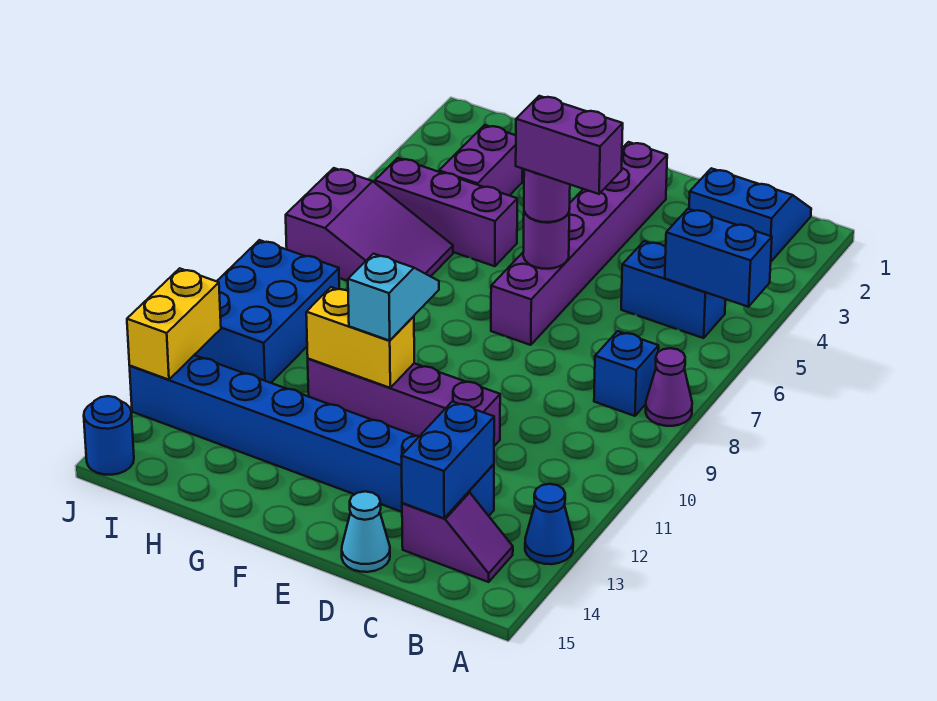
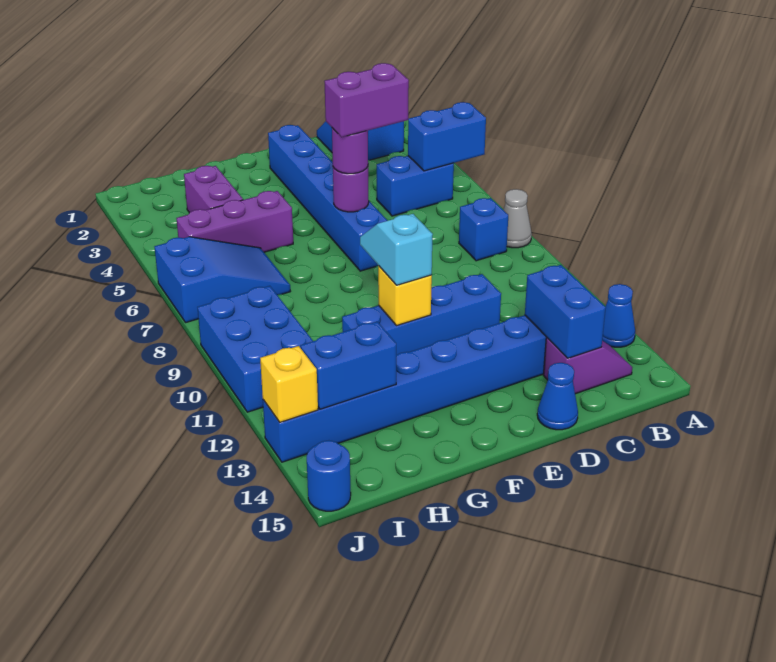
purple 1x1 cone [646,348,692,426] -> grey 1x1 cone [504,189,532,248]
purple 1x4 brick [308,359,500,446] -> blue 1x4 brick [342,274,501,355]
cyan 1x1 cone [342,491,390,572] -> blue 1x1 cone [537,363,578,430]
purple 1x6 brick [491,142,667,345] -> blue 1x6 brick [268,125,388,271]
yellow 1x2 brick [306,287,414,388] -> yellow 1x1 brick [378,266,432,326]
purple 2x3 slope [286,168,453,281] -> blue 2x3 slope [155,237,291,322]
none -> blue 1x2 brick [301,322,396,409]
yellow 1x2 brick [127,268,221,380] -> yellow 1x1 brick [260,346,318,422]

